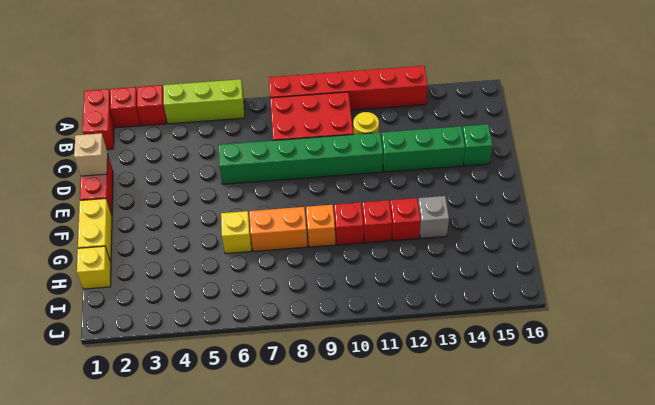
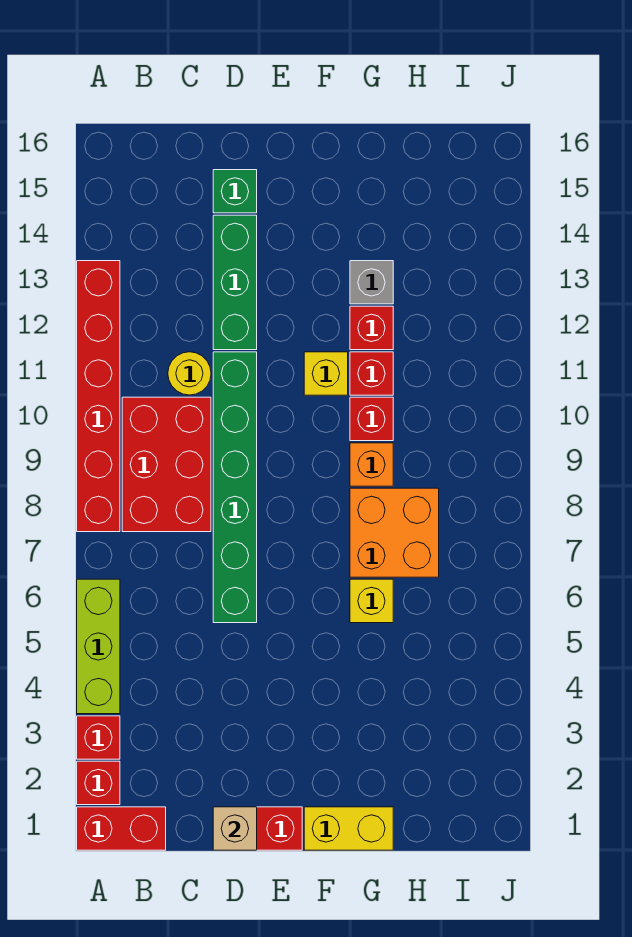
orange 1x2 brick [249,207,308,251] -> orange 2x2 brick [350,488,439,577]
yellow 1x1 brick [77,246,111,289] -> yellow 1x1 brick moved to [304,352,348,395]

